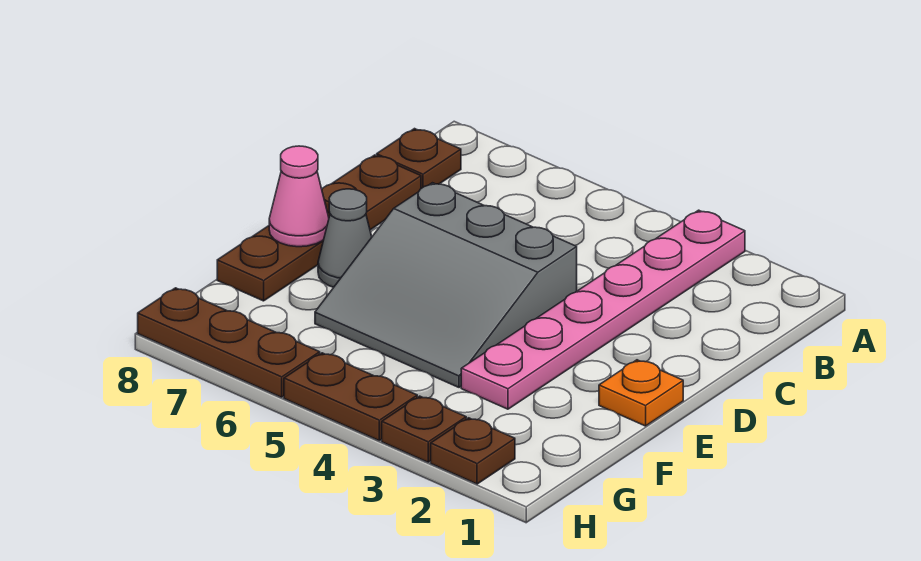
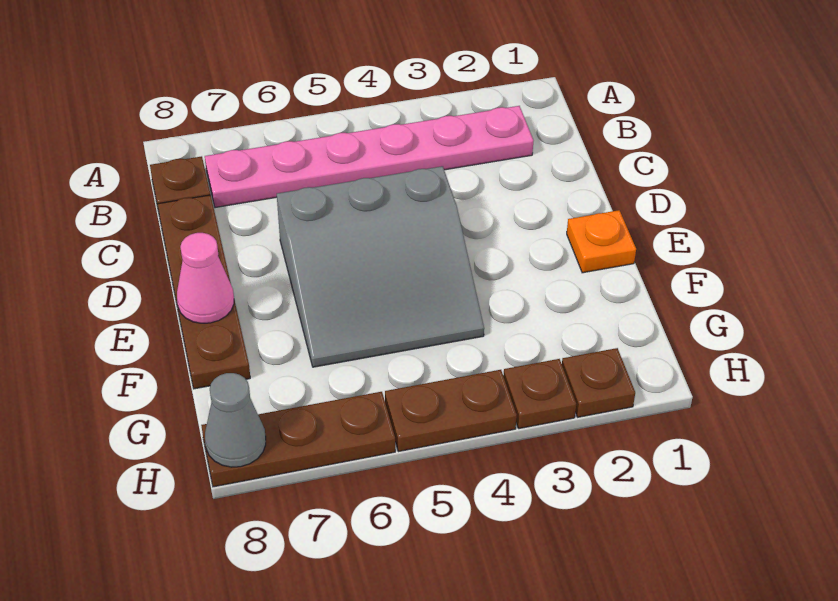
pink 1x6 plate [461,210,745,409] -> pink 1x6 plate turned to [205,106,534,208]
grey 1x1 cone [318,189,372,287] -> grey 1x1 cone moved to [205,373,266,467]

